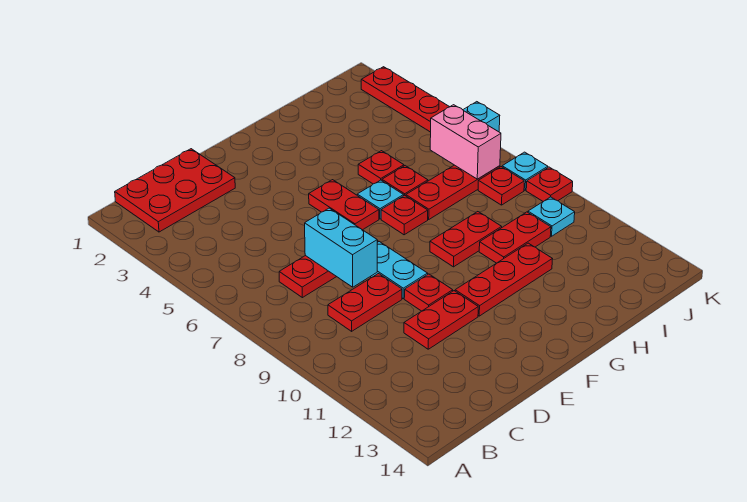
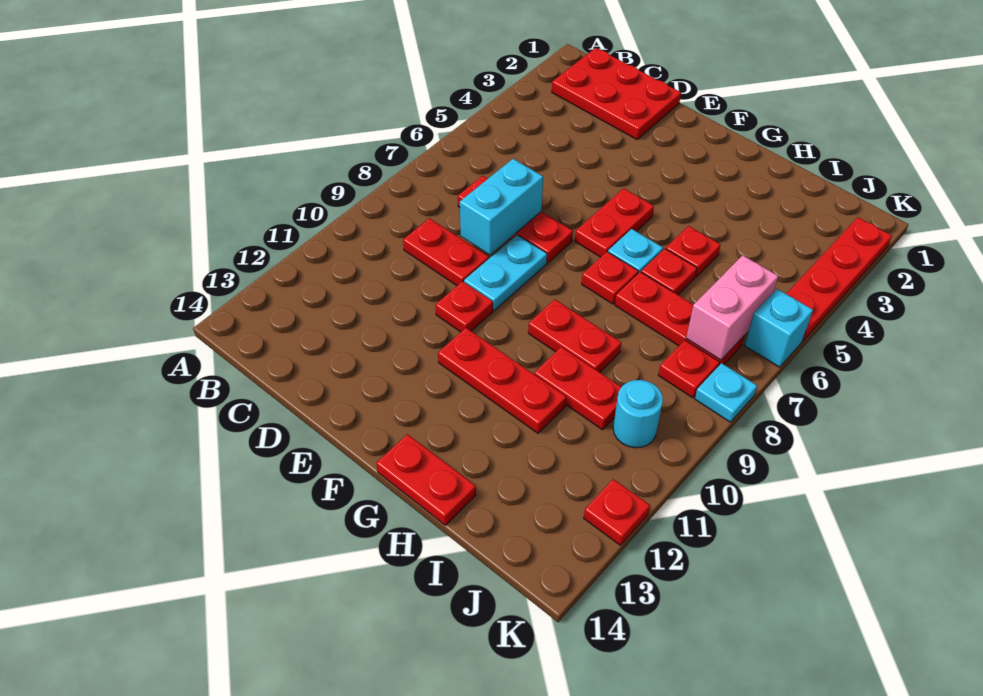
red 1x2 plate [404,291,478,349] -> red 1x2 plate moved to [376,434,476,525]
cyan 1x1 plate [528,197,575,236] -> cyan 1x1 round brick [613,380,663,448]
red 1x1 plate [526,167,573,202] -> red 1x1 plate moved to [584,479,650,545]

